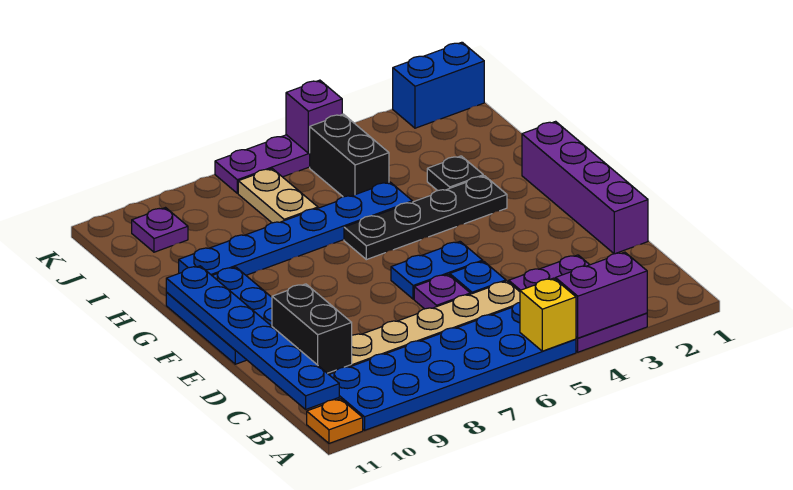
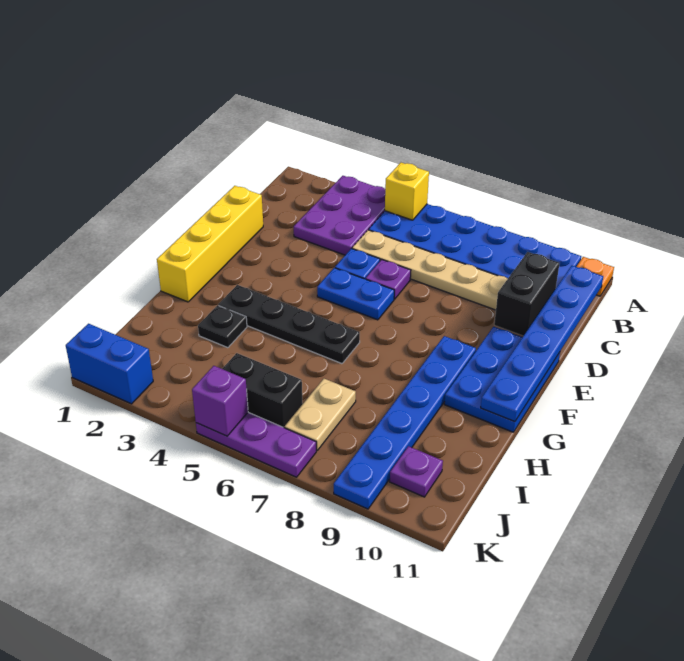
purple 1x2 brick [556,252,647,338] -> none
purple 1x4 brick [522,121,648,254] -> yellow 1x4 brick [157,186,263,302]
blue 1x6 plate [179,182,412,275] -> blue 1x6 plate turned to [334,336,476,509]
black 1x2 brick [310,114,389,197] -> black 1x2 brick turned to [222,353,302,428]

